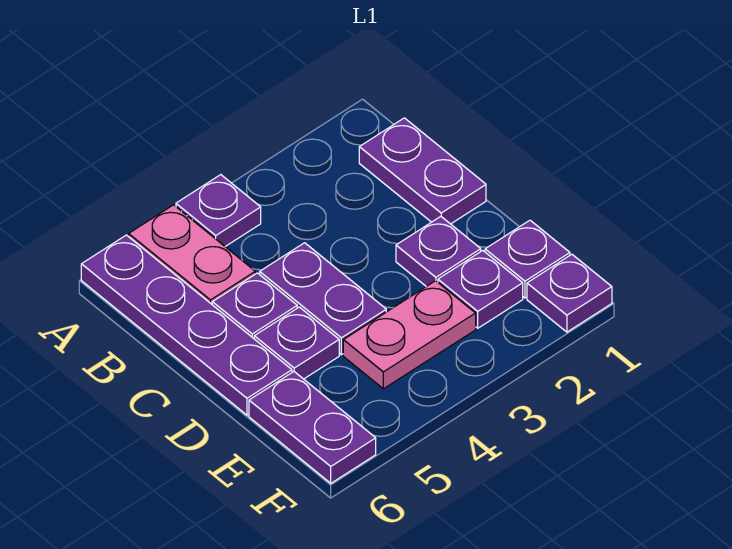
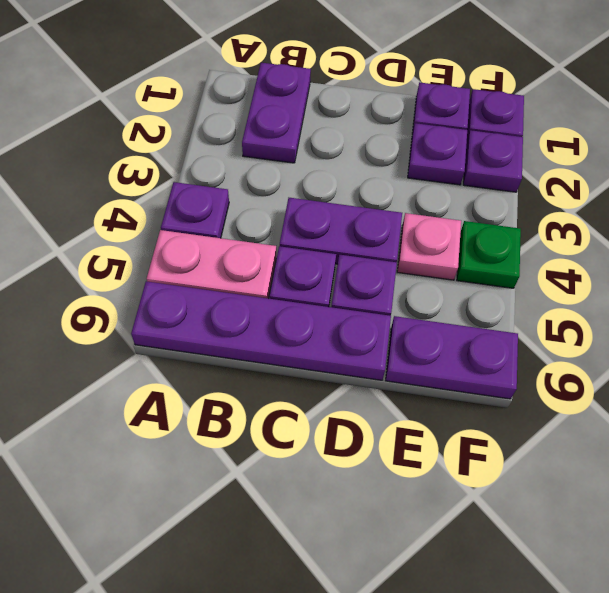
purple 1x2 plate [359,118,486,224] -> purple 1x2 plate turned to [242,63,311,163]
purple 1x1 plate [396,217,481,286] -> purple 1x1 plate moved to [463,130,523,192]
pink 1x2 plate [343,281,476,389] -> pink 1x1 plate [397,213,461,280]
none -> green 1x1 plate [457,221,521,288]

